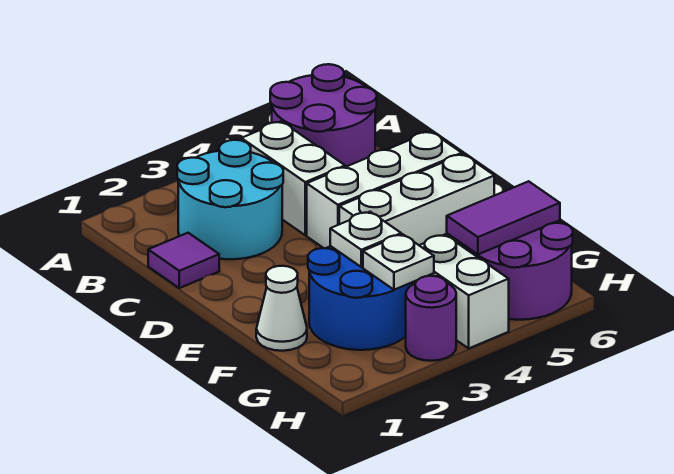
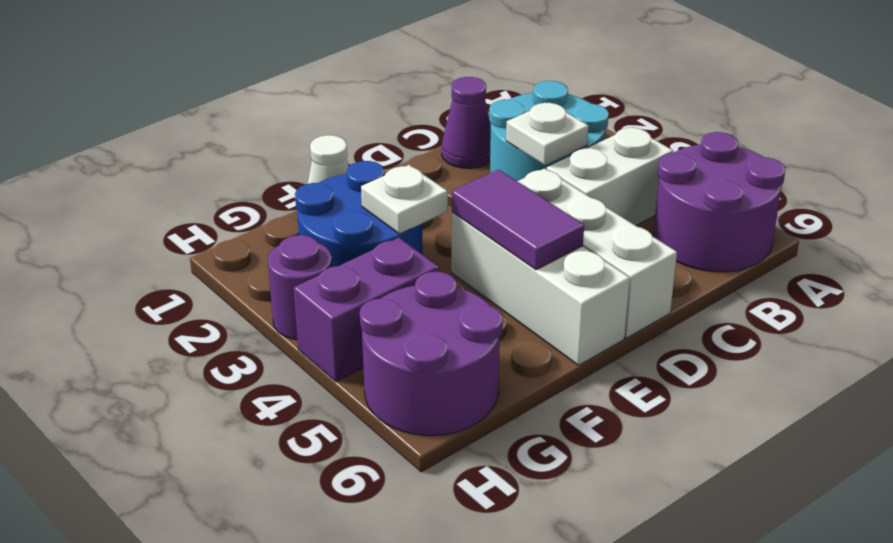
purple 1x1 tile [148,233,219,288] -> purple 1x1 cone [442,77,491,168]
white 1x1 plate [363,234,434,290] -> white 1x1 plate moved to [506,102,588,165]
white 1x2 brick [413,235,509,348] -> purple 1x2 brick [294,238,439,382]
purple 1x2 tile [447,181,560,254] -> purple 1x2 tile moved to [452,170,584,270]

